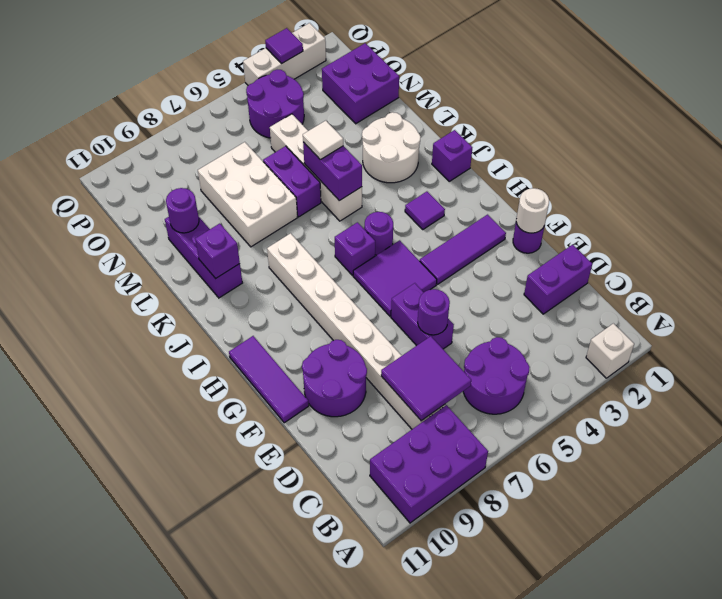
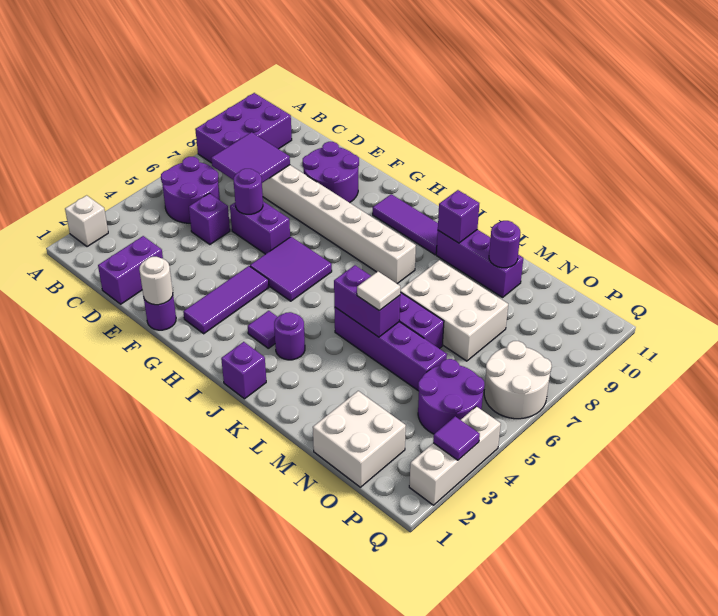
purple 1x3 tile [229,336,309,423] -> purple 1x3 tile moved to [373,194,438,255]
purple 1x1 round brick [364,212,393,255] -> purple 1x1 round brick moved to [274,312,305,360]
purple 1x1 brick [335,222,375,276] -> purple 1x1 brick moved to [189,193,230,244]
white 2x2 round brick [362,112,421,183] -> white 2x2 round brick moved to [484,341,552,419]
white 1x4 brick [270,114,362,221] -> purple 1x4 brick [334,307,447,390]
purple 2x2 brick [322,43,399,124] -> white 2x2 brick [313,391,406,487]

